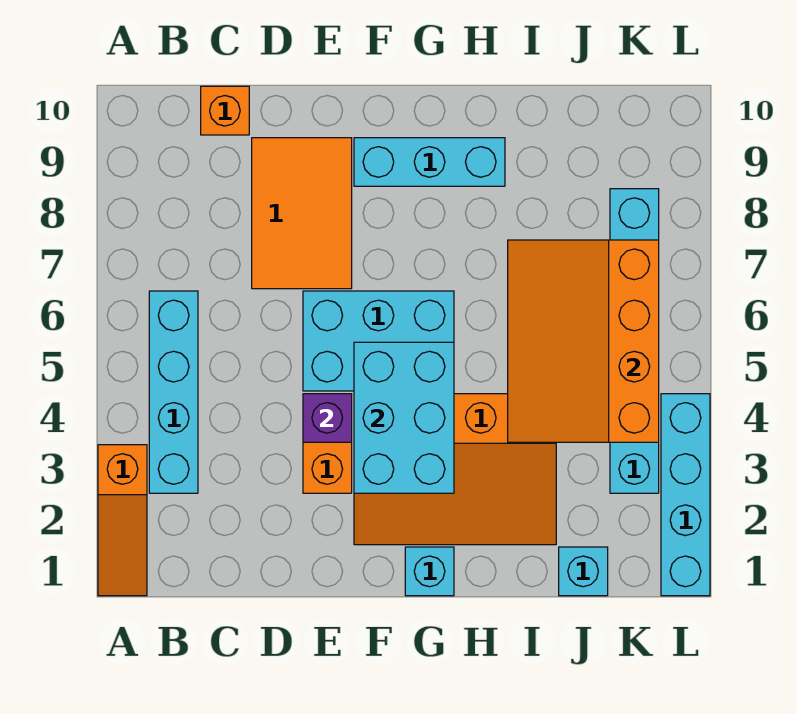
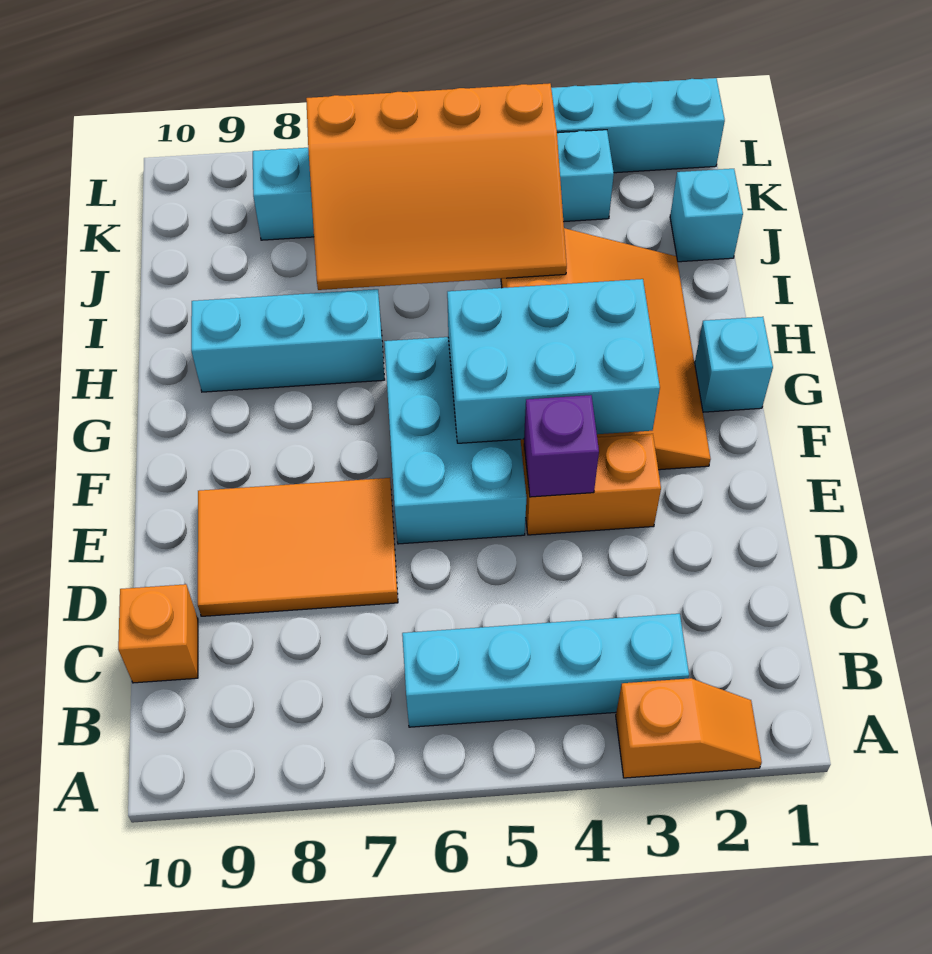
orange 1x3 slope [98,445,147,596] -> orange 1x2 slope [616,678,762,778]
cyan 1x3 brick [354,138,505,186] -> cyan 1x3 brick turned to [191,289,385,392]

